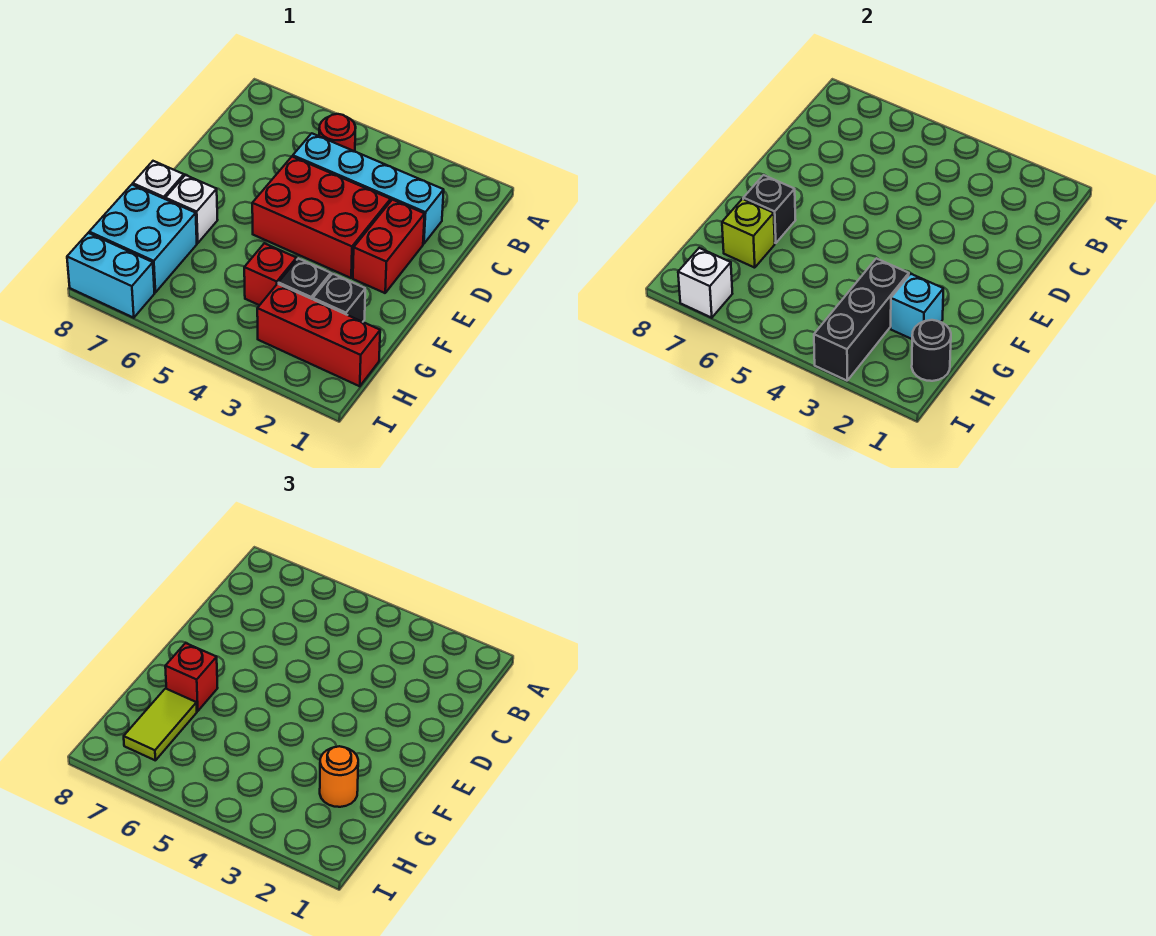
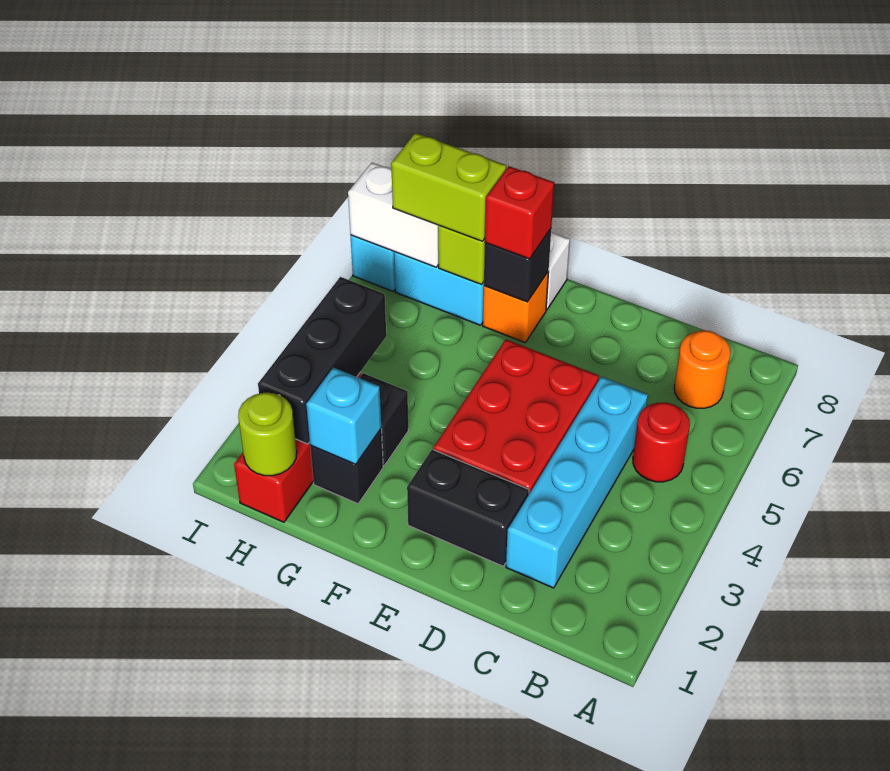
red 1x2 brick [353,200,425,293] -> black 1x2 brick [407,449,529,566]
white 1x1 brick [165,175,217,243] -> orange 1x1 brick [483,271,549,343]
orange 1x1 round brick [320,746,358,807] -> orange 1x1 round brick moved to [674,330,731,408]
black 1x3 brick [814,258,909,381] -> black 1x3 brick turned to [258,277,386,444]
red 1x1 brick [244,243,297,305] -> none
lime 1x2 tile [124,689,197,761] -> lime 1x2 brick [391,133,506,241]
black 1x1 round brick [912,320,951,381] -> lime 1x1 round brick [238,393,297,476]
white 1x1 brick [678,248,732,318] -> white 1x2 brick [348,163,439,267]

